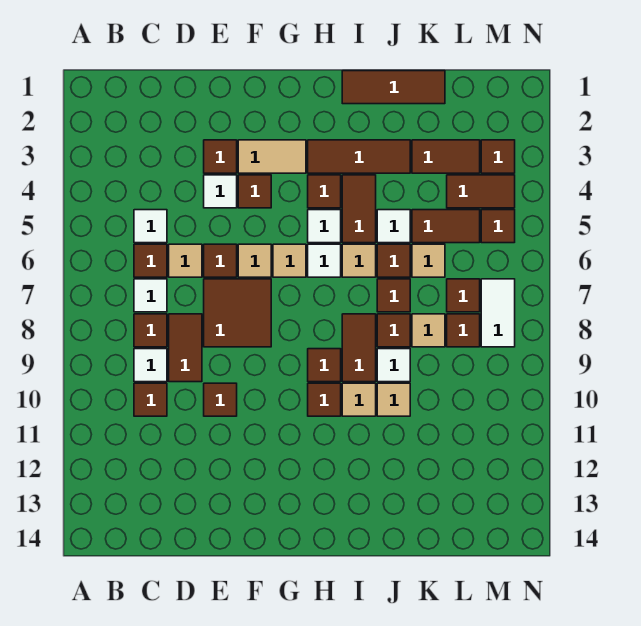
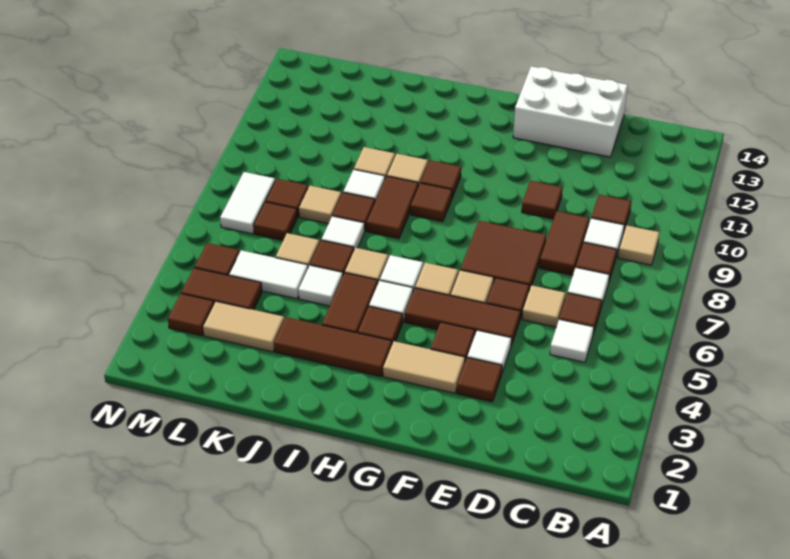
none -> tan 1x1 tile [618,225,660,265]
none -> white 2x3 brick [513,66,628,157]
brown 1x3 tile [342,71,445,104] -> brown 1x3 tile moved to [405,288,521,346]
brown 1x1 tile [377,279,410,312] -> white 1x1 tile [322,216,365,249]
brown 1x2 tile [412,140,480,173] -> tan 1x2 tile [203,301,284,352]
brown 1x2 tile [412,210,480,243] -> white 1x2 tile [229,250,308,299]

